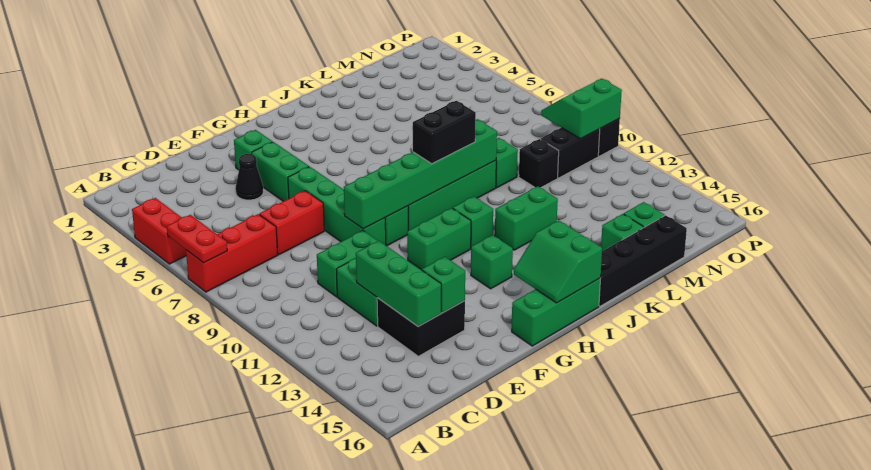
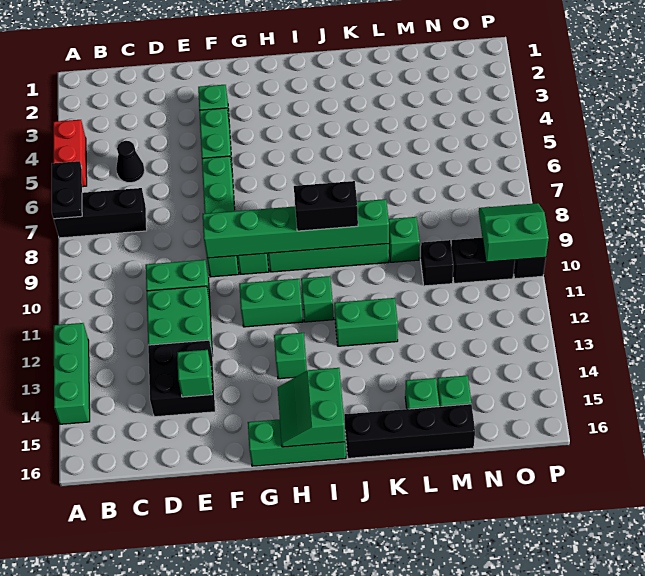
red 1x2 plate [167,215,227,263] -> black 1x2 plate [52,161,82,219]
red 1x3 brick [186,214,278,292] -> black 1x3 brick [54,188,147,238]
red 1x2 brick [259,191,324,255] -> none
green 1x3 brick [356,241,441,327] -> green 1x3 brick moved to [54,323,90,424]
black 1x1 cone [236,154,264,200] -> black 1x1 cone moved to [116,141,145,183]

